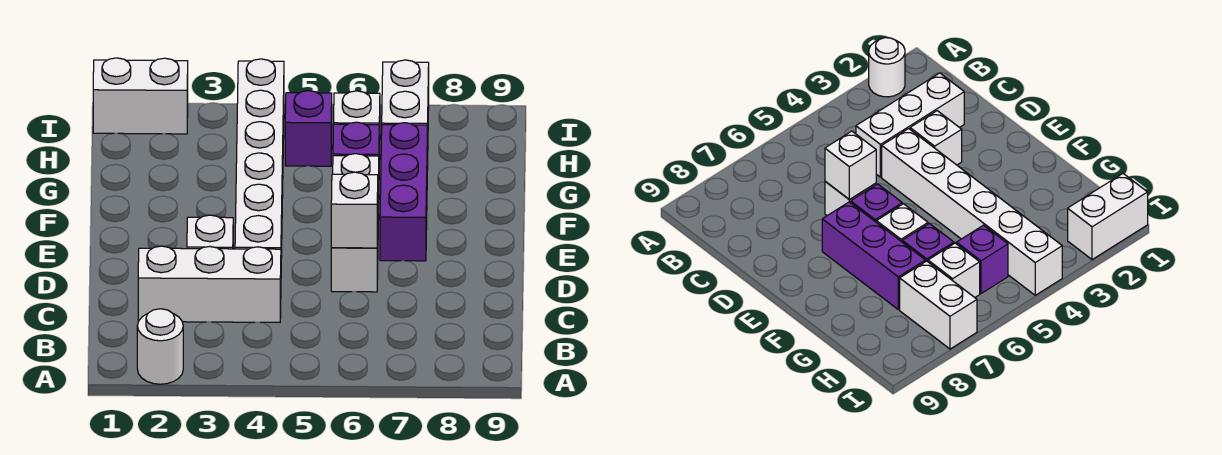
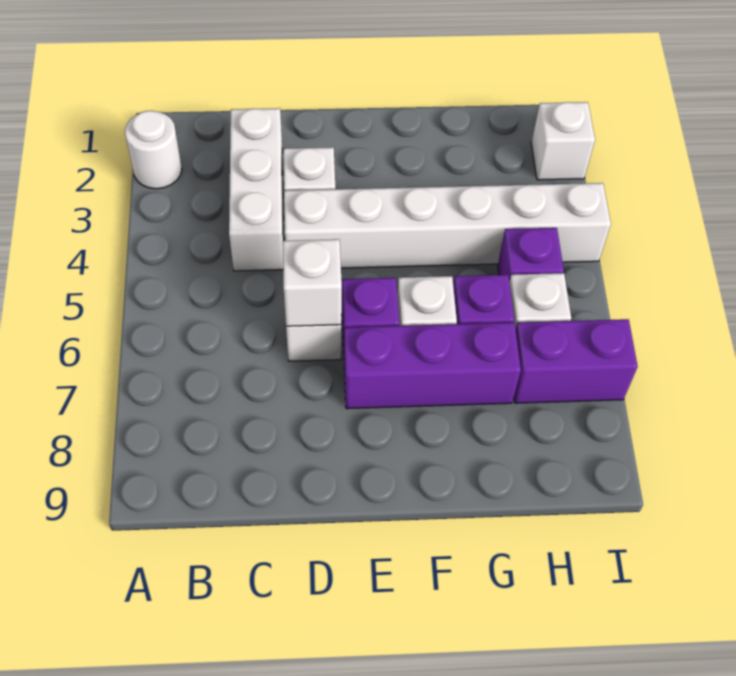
white 1x2 brick [382,60,429,125] -> purple 1x2 brick [514,319,638,403]
white 1x2 brick [93,58,188,134] -> white 1x1 brick [531,102,595,180]

